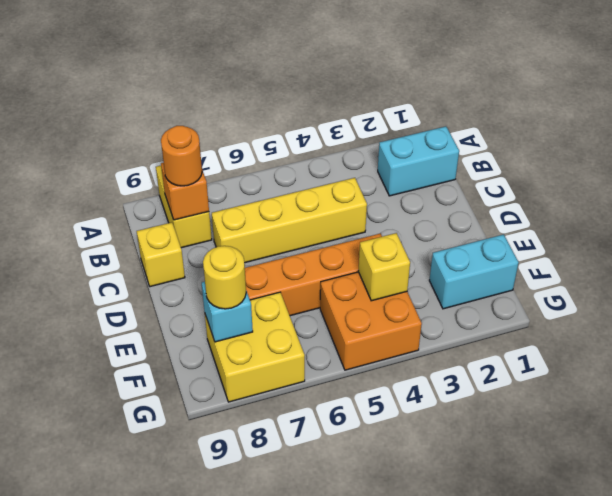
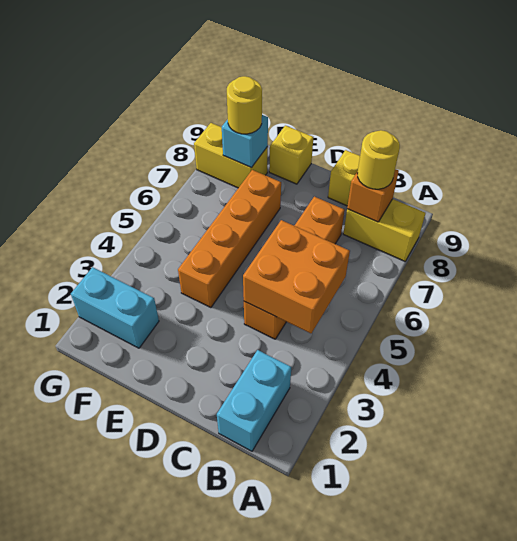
orange 1x1 round brick [161,126,202,186] -> yellow 1x1 round brick [357,130,400,189]
yellow 1x4 brick [212,178,367,263] -> orange 1x4 brick [244,197,345,339]
cyan 1x2 brick [429,234,519,309] -> cyan 1x2 brick turned to [71,267,159,348]
orange 2x2 brick [320,272,422,370] -> orange 2x2 brick moved to [243,220,350,333]
yellow 1x1 brick [358,233,410,301] -> yellow 1x1 brick moved to [269,125,314,184]
yellow 2x2 brick [205,292,305,402] -> yellow 1x2 brick [194,123,268,188]

